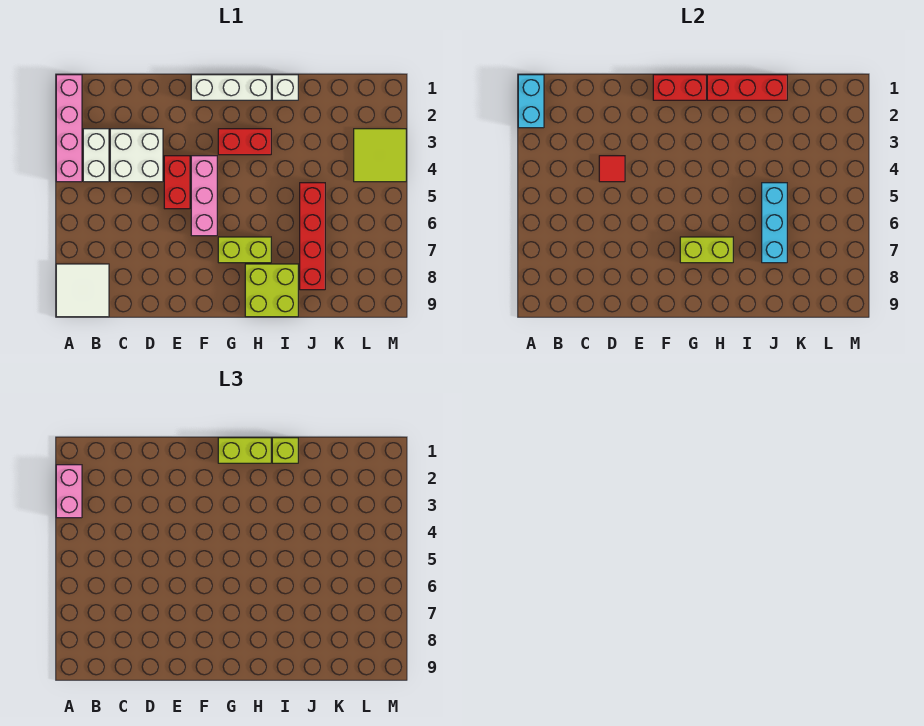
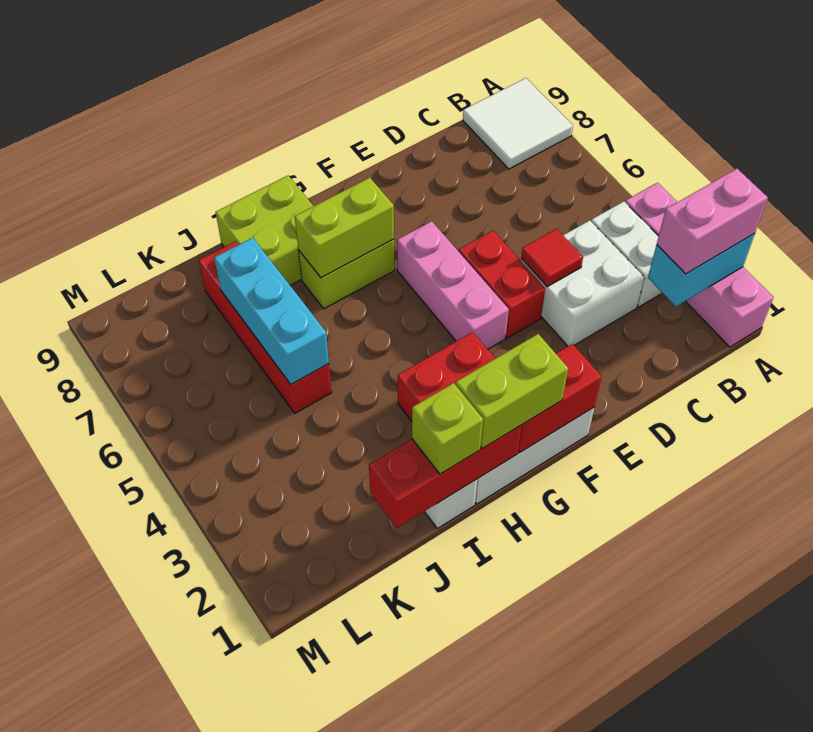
cyan 1x2 brick [518,75,544,128] -> cyan 1x2 brick turned to [648,234,755,306]
pink 1x2 brick [56,465,82,518] -> pink 1x2 brick turned to [657,169,768,274]
lime 2x2 tile [354,129,406,182] -> none

